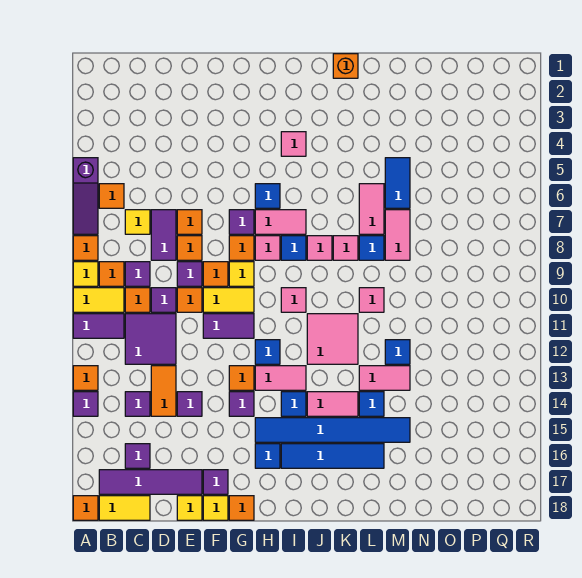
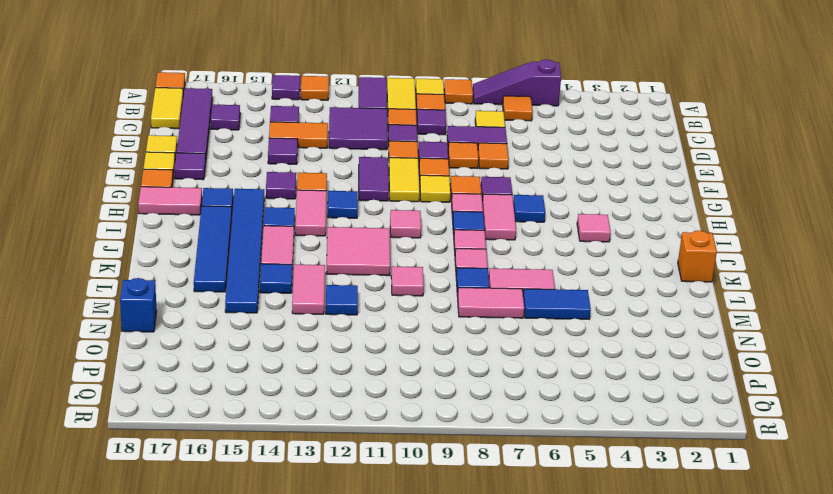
none -> pink 1x2 tile [138,187,202,215]
none -> blue 1x1 brick [120,278,157,332]

